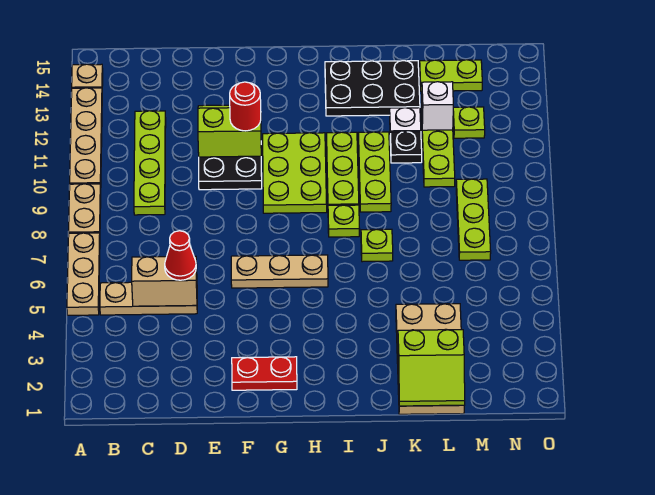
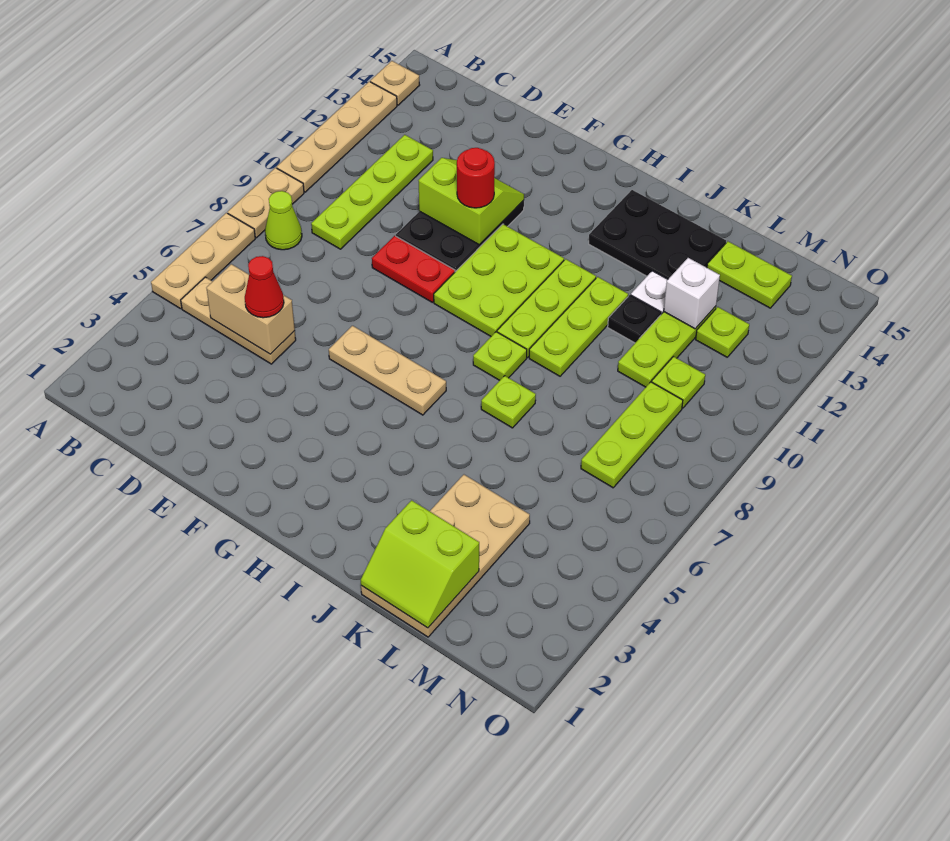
none -> lime 1x1 cone [265,191,302,250]
red 1x2 plate [232,357,297,390] -> red 1x2 plate moved to [372,236,455,302]
none -> lime 1x1 plate [652,357,705,408]

